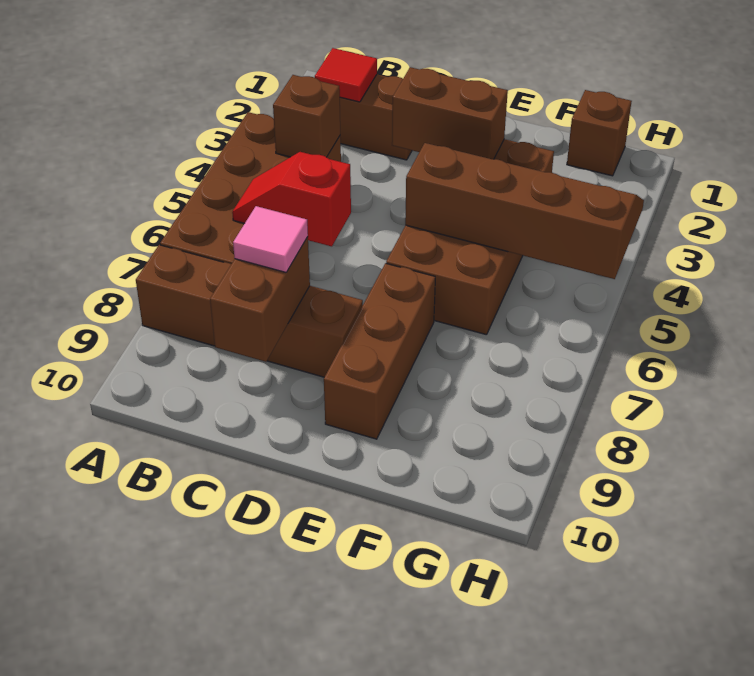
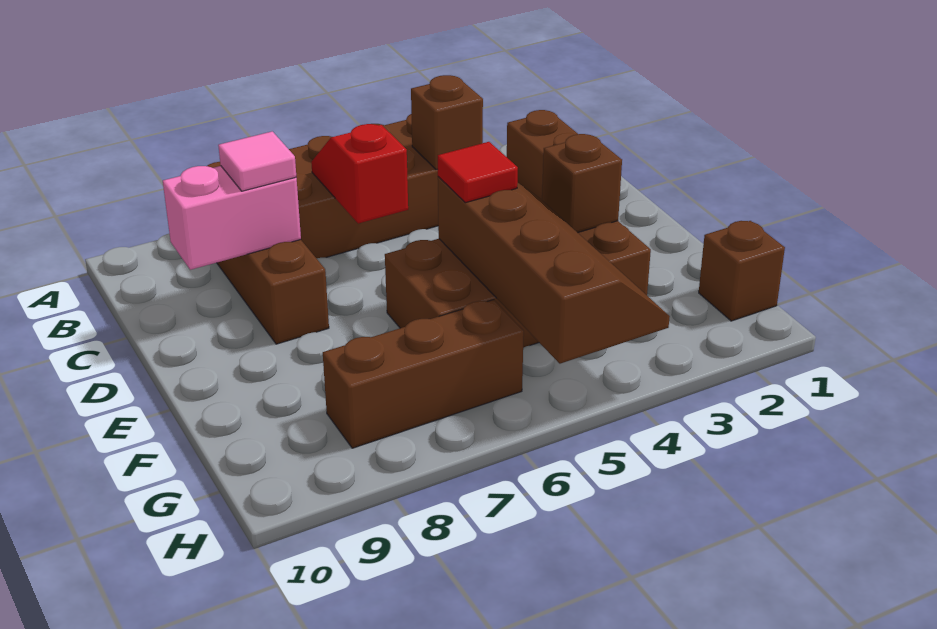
red 1x1 tile [315,48,377,102] -> red 1x1 tile moved to [438,142,518,203]
brown 1x2 brick [210,237,310,362] -> pink 1x2 brick [163,166,301,270]
brown 1x2 brick [392,67,508,159] -> brown 1x1 brick [542,134,622,233]
brown 1x3 brick [324,263,435,439] -> brown 1x3 brick moved to [323,300,524,448]

